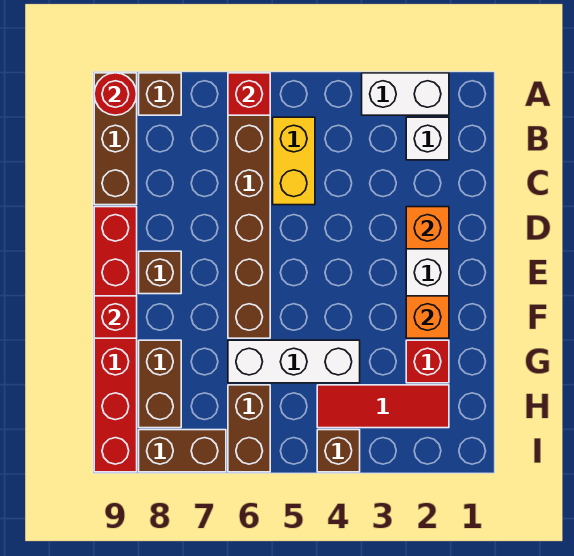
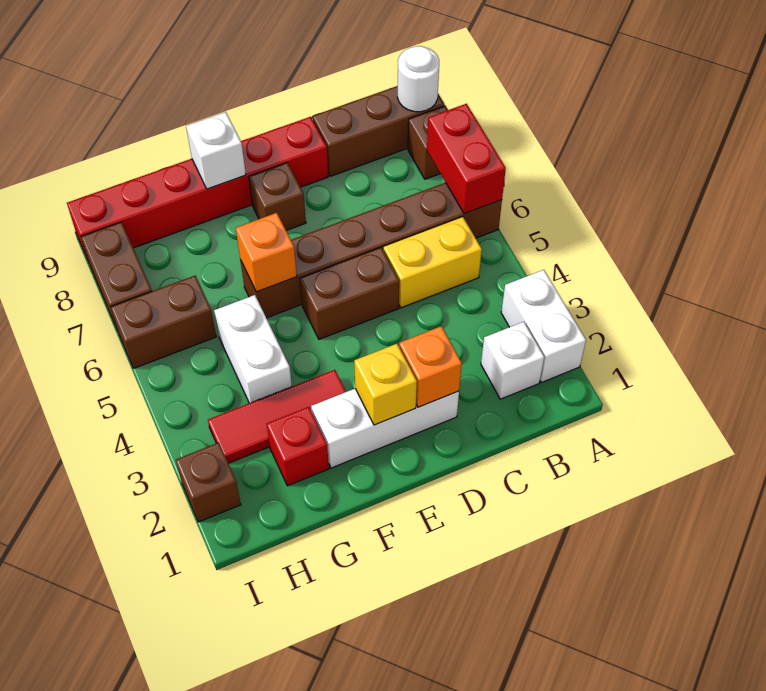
red 1x1 brick [228,73,270,115] -> red 1x2 brick [427,104,506,214]
red 1x1 round brick [94,73,137,115] -> white 1x1 round brick [398,46,439,112]
none -> yellow 1x1 brick [354,344,417,425]
orange 1x1 brick [406,296,449,338] -> orange 1x1 brick moved to [236,213,297,292]
red 1x1 brick [94,296,137,338] -> white 1x1 brick [186,112,246,189]
white 1x3 brick [228,340,360,383] -> white 1x2 brick [214,295,292,403]
brown 1x2 brick [139,340,181,428] -> brown 1x2 brick moved to [300,247,399,339]
red 1x3 tile [317,385,449,428] -> red 1x3 tile turned to [208,370,346,463]
brown 1x1 brick [317,430,360,472] -> brown 1x1 brick moved to [176,443,241,522]

